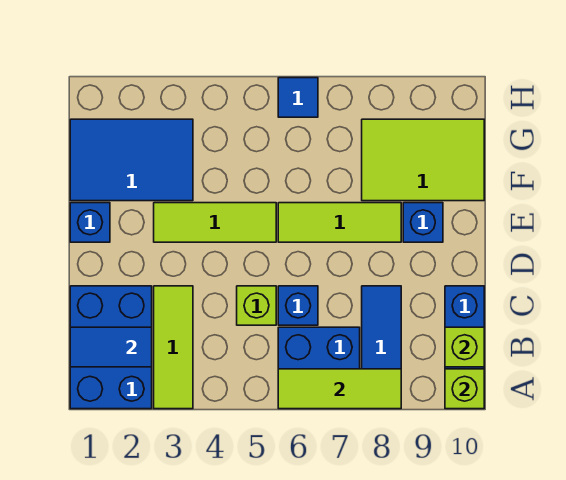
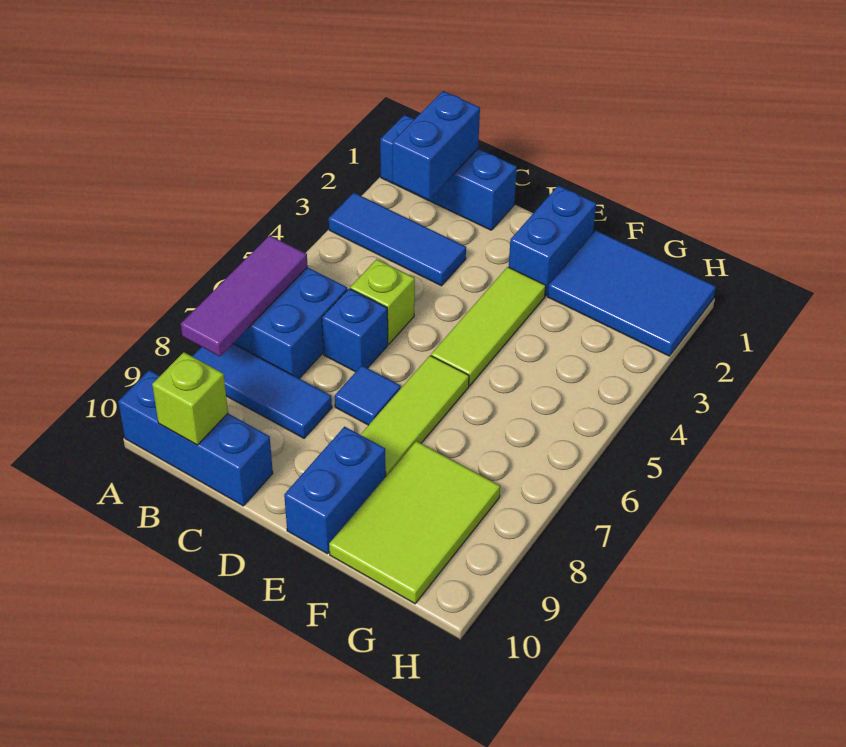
blue 2x3 brick [70,286,152,409] -> blue 1x3 brick [380,115,517,230]
lime 1x3 tile [154,286,193,409] -> blue 1x3 tile [329,193,466,286]
lime 1x3 tile [278,369,401,409] -> purple 1x3 tile [181,235,308,356]
lime 1x1 brick [445,369,484,409] -> none
blue 1x2 tile [70,327,152,367] -> blue 1x2 brick [392,91,480,200]
blue 1x1 brick [70,203,110,242] -> blue 1x2 brick [509,185,596,296]
blue 1x1 brick [403,203,443,242] -> blue 1x2 brick [284,427,386,554]
blue 2x3 tile [70,119,193,201] -> blue 2x3 tile turned to [548,230,716,356]
blue 1x1 tile [278,78,318,117] -> blue 1x1 tile moved to [335,366,401,425]

